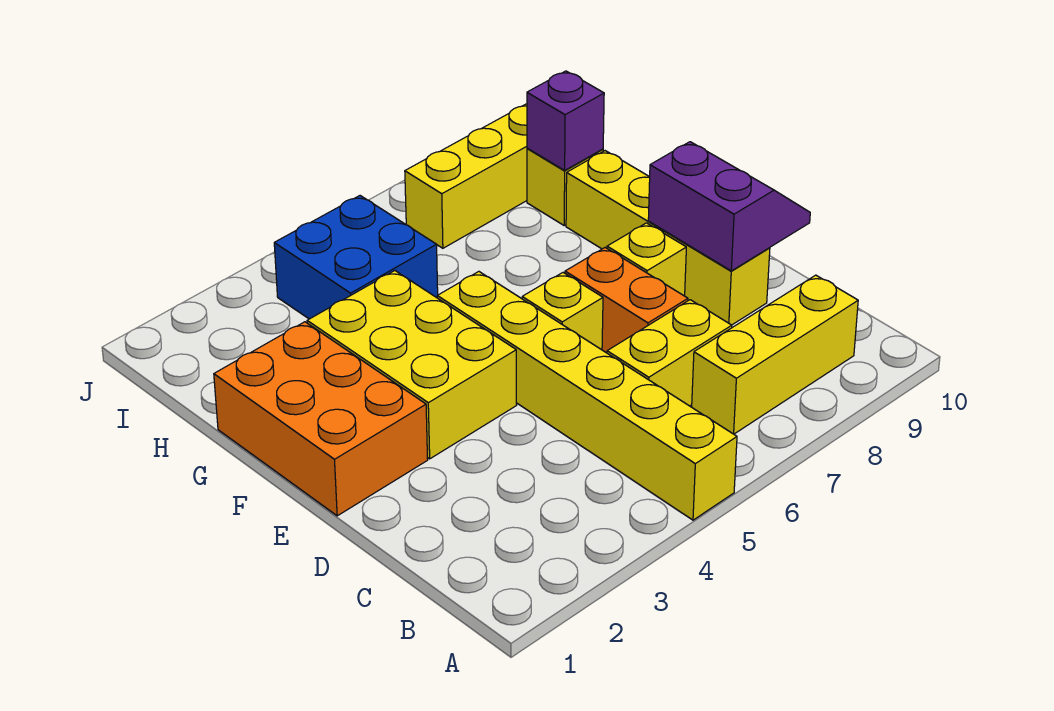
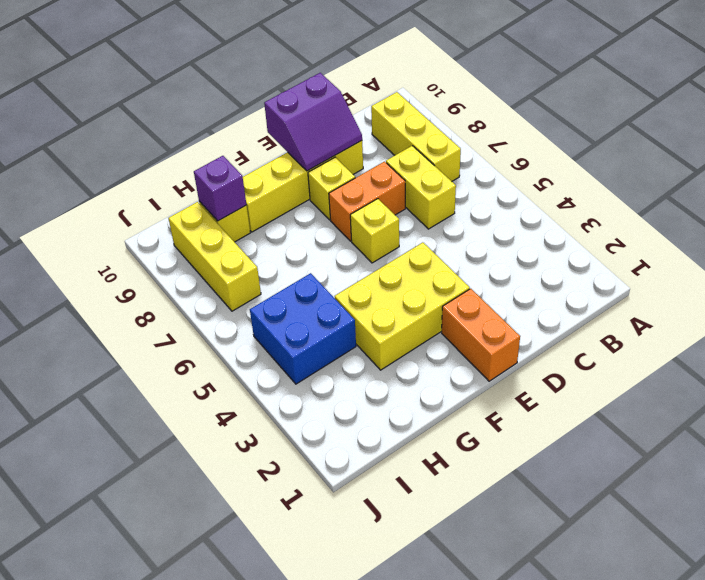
yellow 1x6 brick [437,272,737,520] -> none
purple 2x2 slope [648,142,810,271] -> purple 2x2 slope turned to [264,73,362,171]
orange 2x3 brick [214,322,428,516] -> orange 1x2 brick [442,289,520,381]

